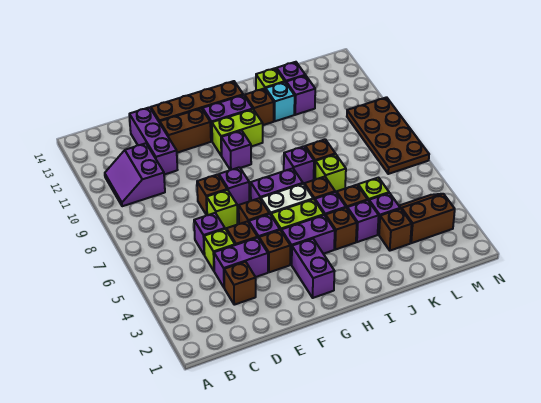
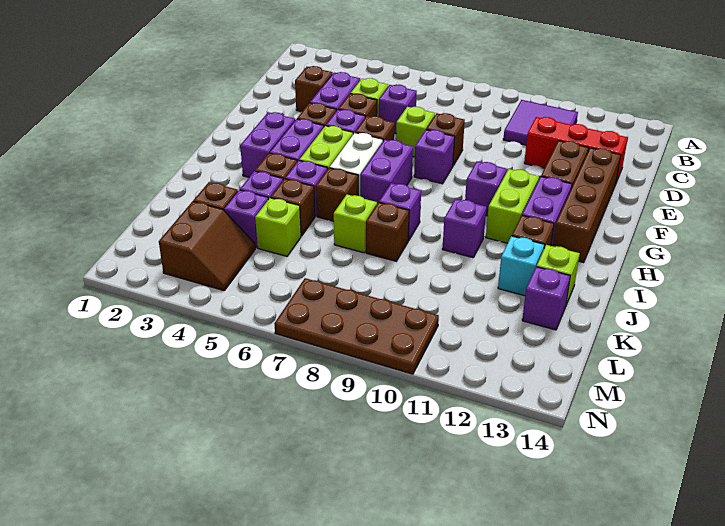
purple 2x2 slope [105,143,165,206] -> purple 2x2 tile [503,100,578,145]
purple 1x3 brick [129,107,177,175] -> red 1x3 brick [524,117,628,185]
purple 1x2 brick [291,239,335,298] -> purple 1x2 brick turned to [240,112,295,177]
purple 1x1 brick [286,75,315,115] -> purple 1x1 brick moved to [443,199,486,258]

